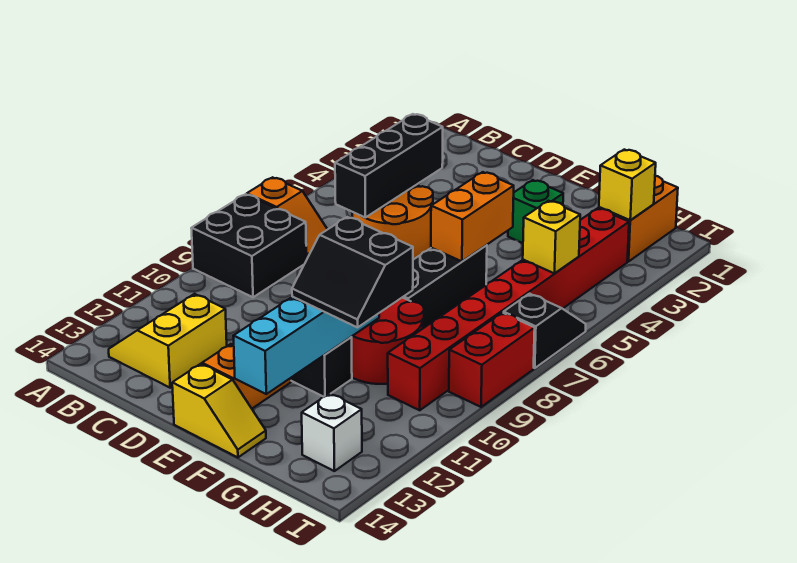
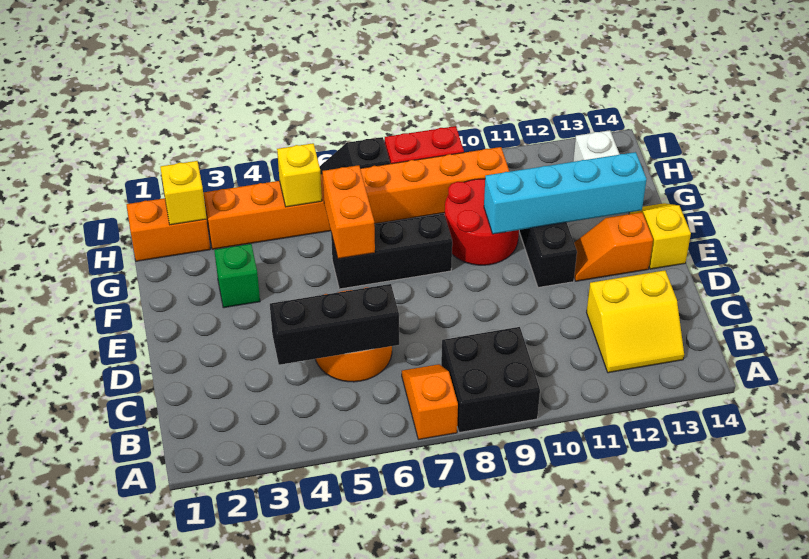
orange 1x2 brick [431,172,514,261] -> orange 1x2 brick turned to [323,165,375,259]
black 2x2 slope [292,217,413,327] -> none
red 1x8 brick [388,208,629,410] -> orange 1x8 brick [203,147,510,249]

